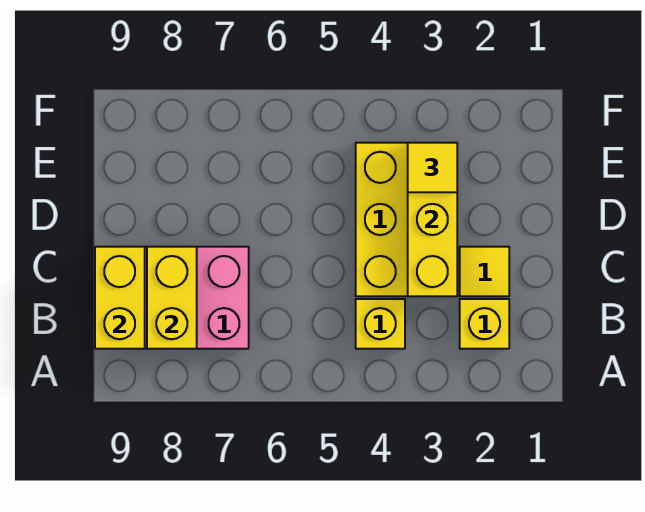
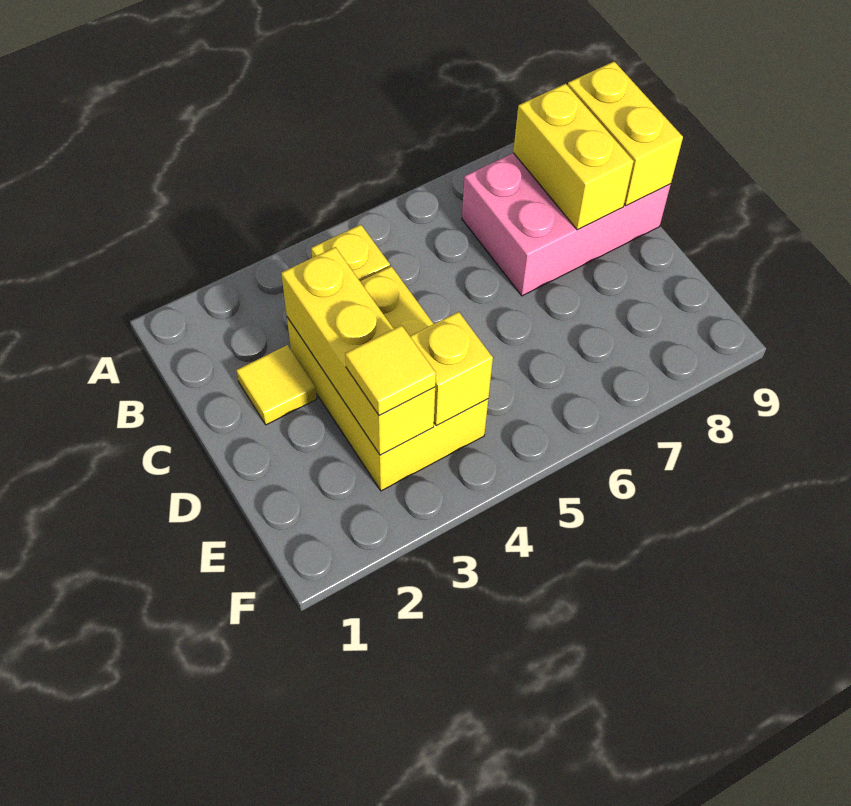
yellow 1x1 brick [460,299,509,349] -> yellow 1x1 brick moved to [410,312,493,426]

